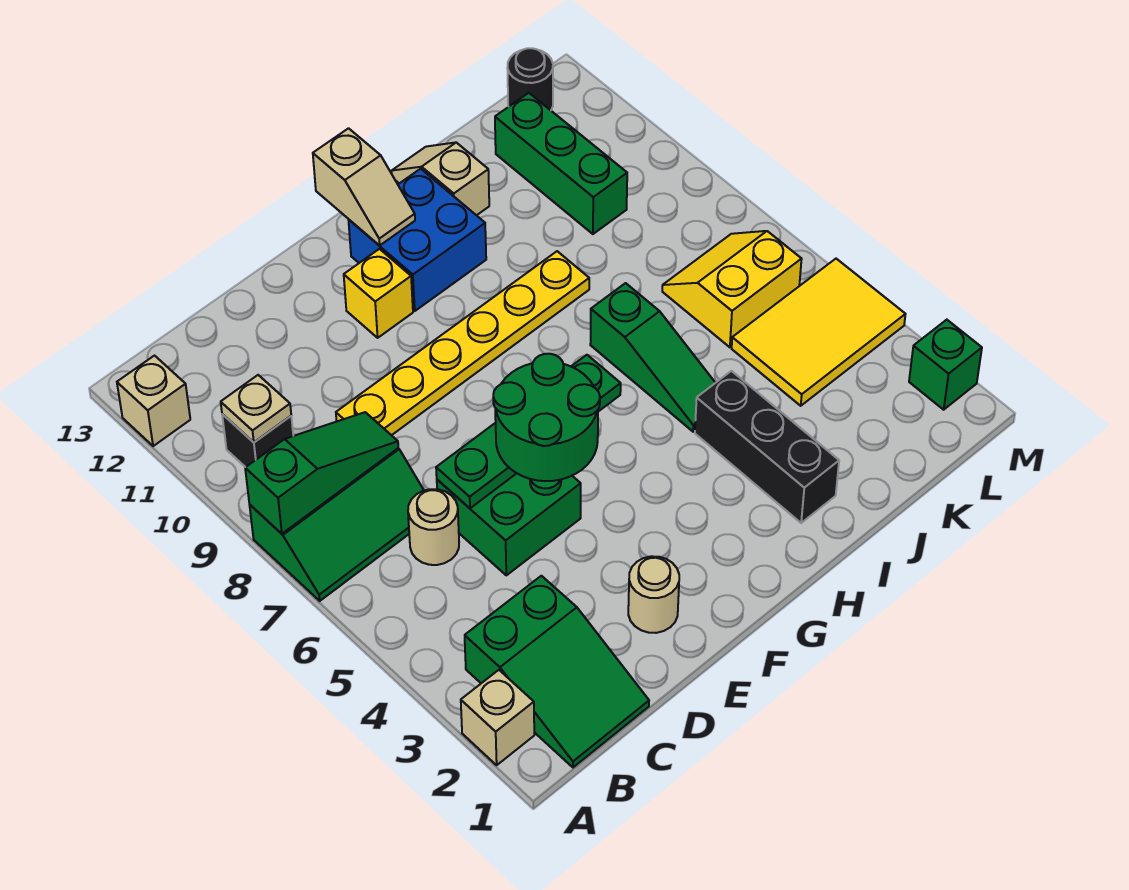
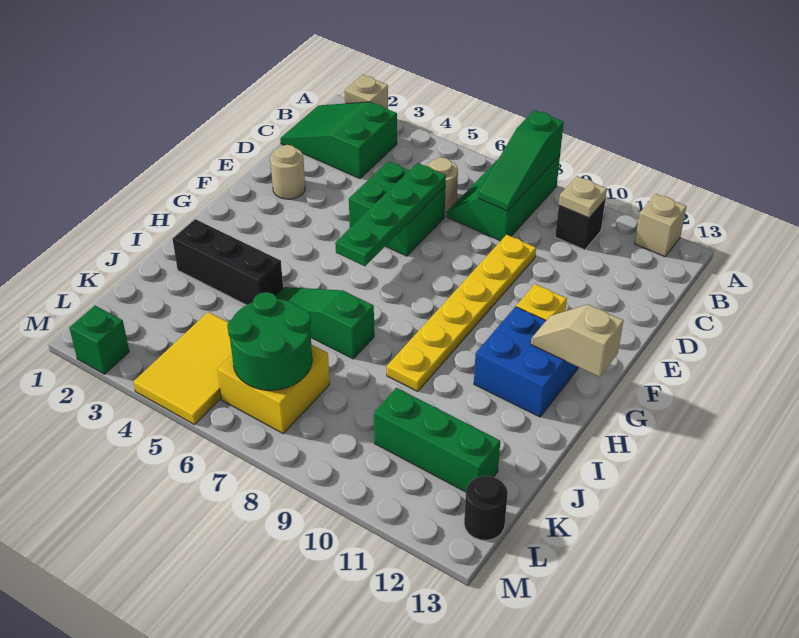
green 2x2 round brick [493,354,600,481] -> green 2x2 round brick moved to [227,292,312,390]
tan 1x2 slope [392,142,489,215] -> none
yellow 2x2 slope [662,231,802,347] -> yellow 2x2 brick [217,345,330,433]

